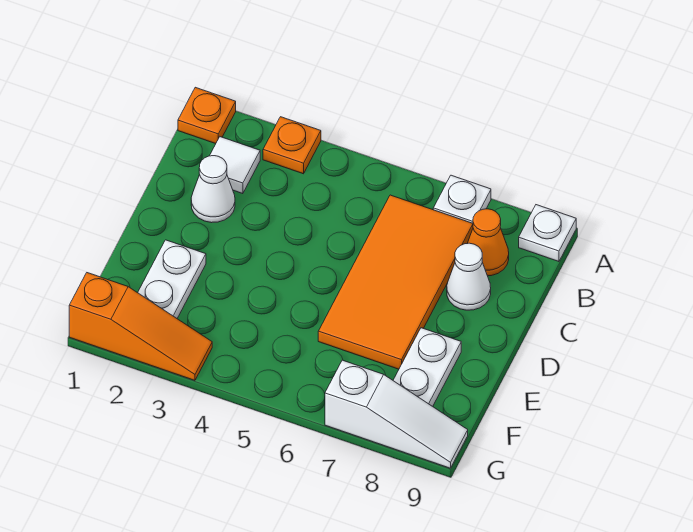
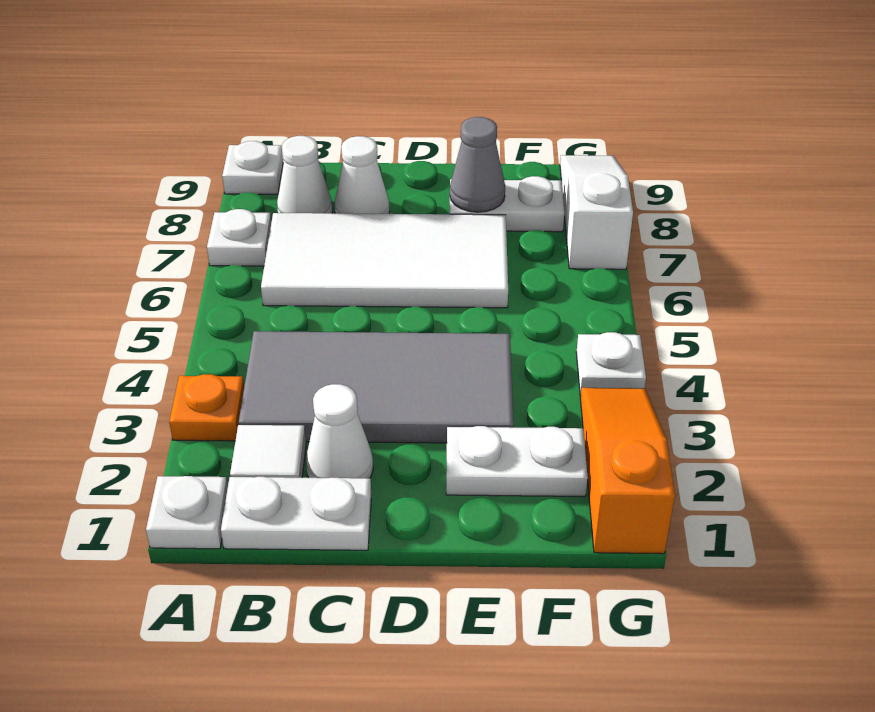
orange 1x1 plate [178,87,236,144] -> white 1x1 plate [146,476,228,549]
none -> white 1x2 plate [221,477,371,550]
none -> grey 2x4 tile [239,331,513,443]
orange 2x4 tile [318,195,473,369] -> white 2x4 tile [261,213,508,308]
orange 1x1 cone [467,209,509,276] -> white 1x1 cone [277,136,332,213]
none -> grey 1x1 cone [450,117,505,212]
none -> white 1x1 plate [576,332,646,396]

